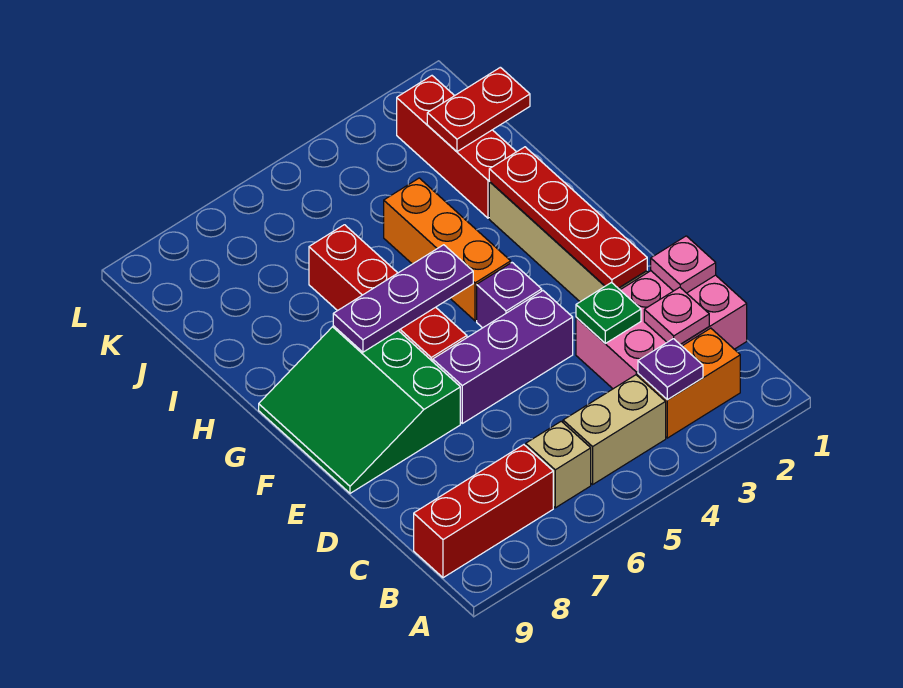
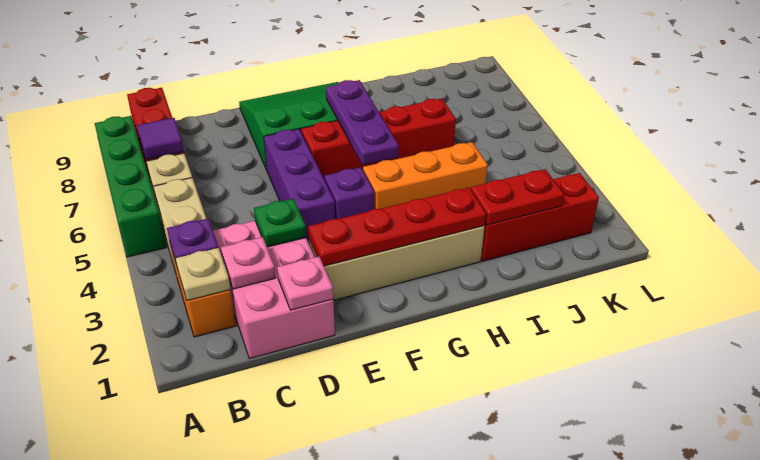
none -> green 1x4 brick [94,116,166,257]
none -> tan 1x1 plate [176,248,231,301]
none -> purple 1x1 tile [137,118,184,160]
red 1x2 plate [427,67,530,152] -> red 1x2 plate turned to [471,169,564,225]

